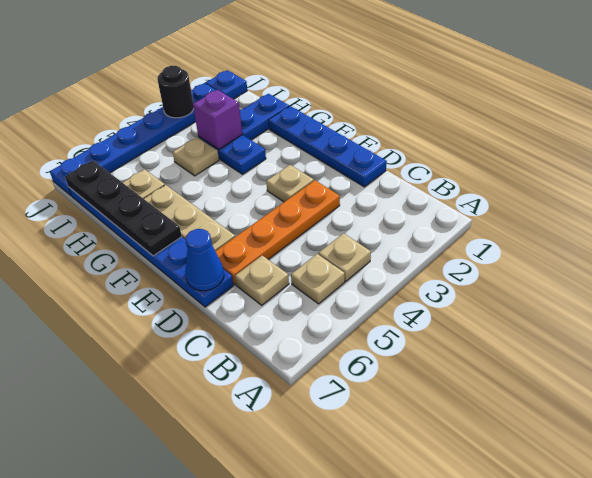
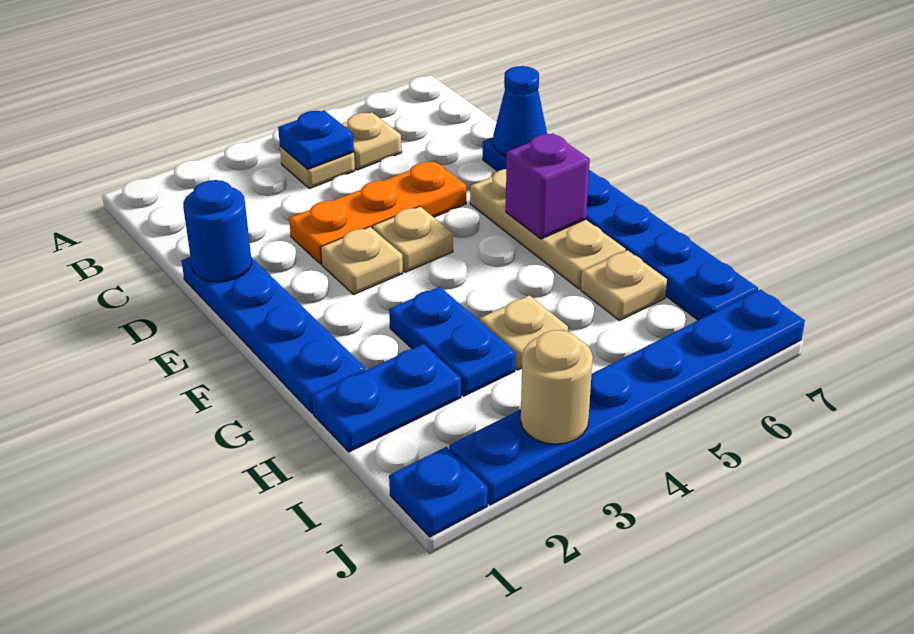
none -> blue 1x1 plate [278,111,354,169]
tan 1x1 plate [235,255,289,305] -> tan 1x1 plate moved to [372,206,453,272]
none -> blue 1x1 round brick [183,180,252,282]
orange 1x4 plate [215,180,340,284] -> orange 1x3 plate [289,161,466,264]
black 1x4 plate [65,160,182,256] -> none
purple 1x1 brick [193,90,242,149] -> purple 1x1 brick moved to [506,133,590,239]
black 1x1 round brick [157,66,194,118] -> tan 1x1 round brick [521,330,593,444]

